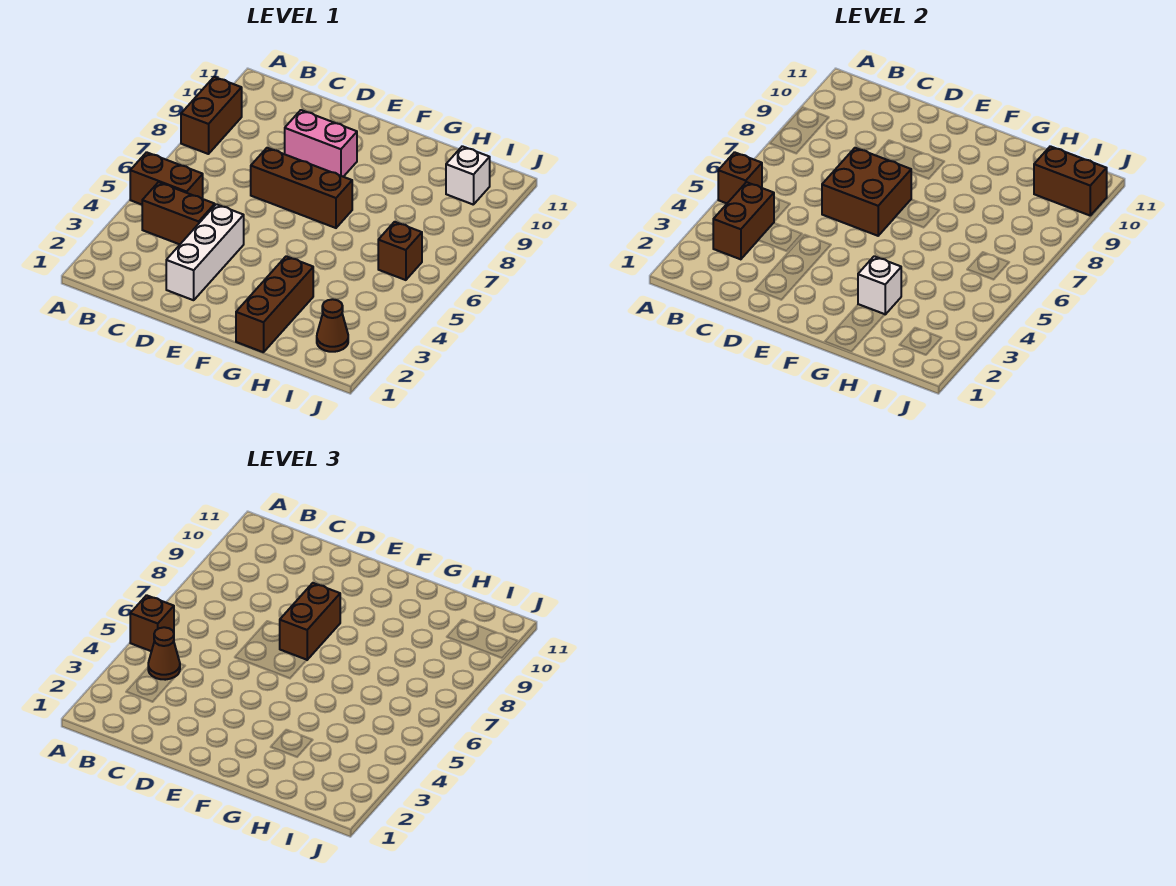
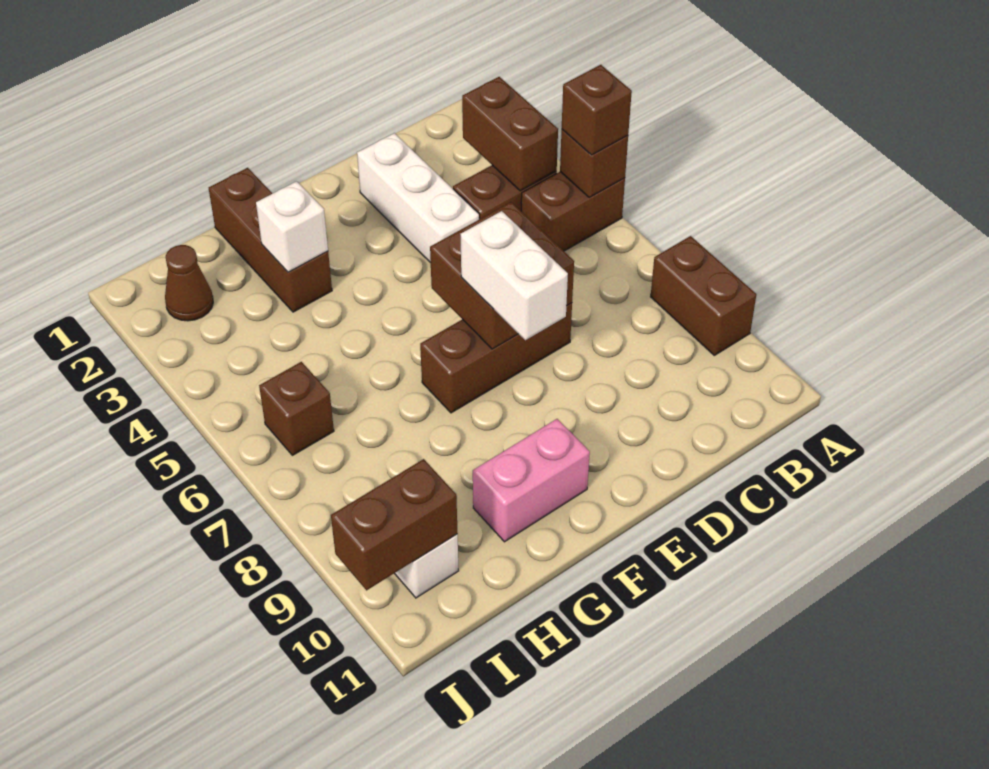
brown 1x1 cone [148,627,180,680] -> none
pink 1x2 brick [285,110,357,177] -> pink 1x2 brick moved to [473,419,590,542]
brown 1x2 brick [280,583,340,660] -> white 1x2 brick [460,211,568,340]

